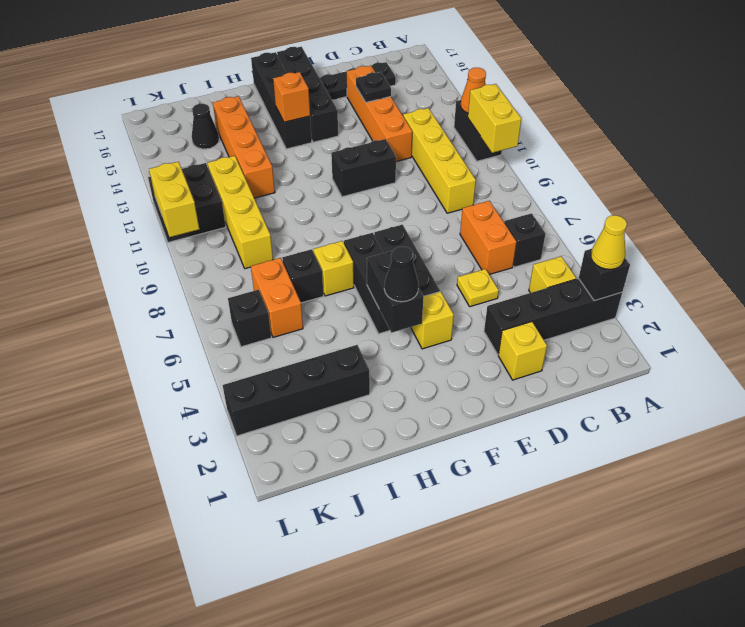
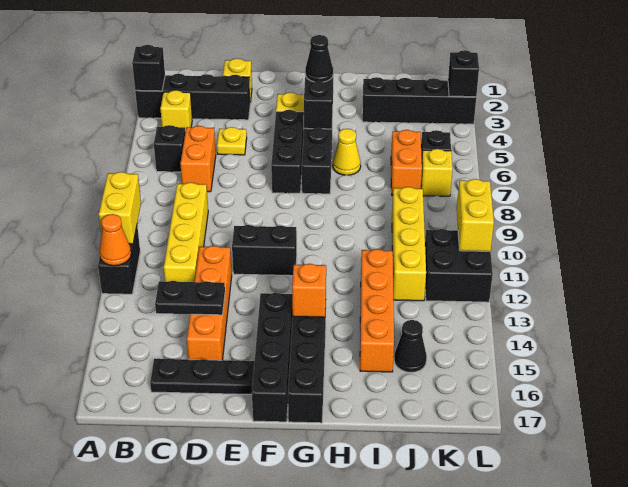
yellow 1x1 cone [591,215,627,269] -> yellow 1x1 cone moved to [333,129,361,175]
black 1x1 plate [356,72,391,102] -> black 1x2 plate [155,281,225,315]
yellow 1x1 brick [313,241,354,296] -> yellow 1x1 brick moved to [421,149,452,196]
black 1x1 brick [282,249,323,303] -> black 1x1 brick moved to [448,50,479,97]

